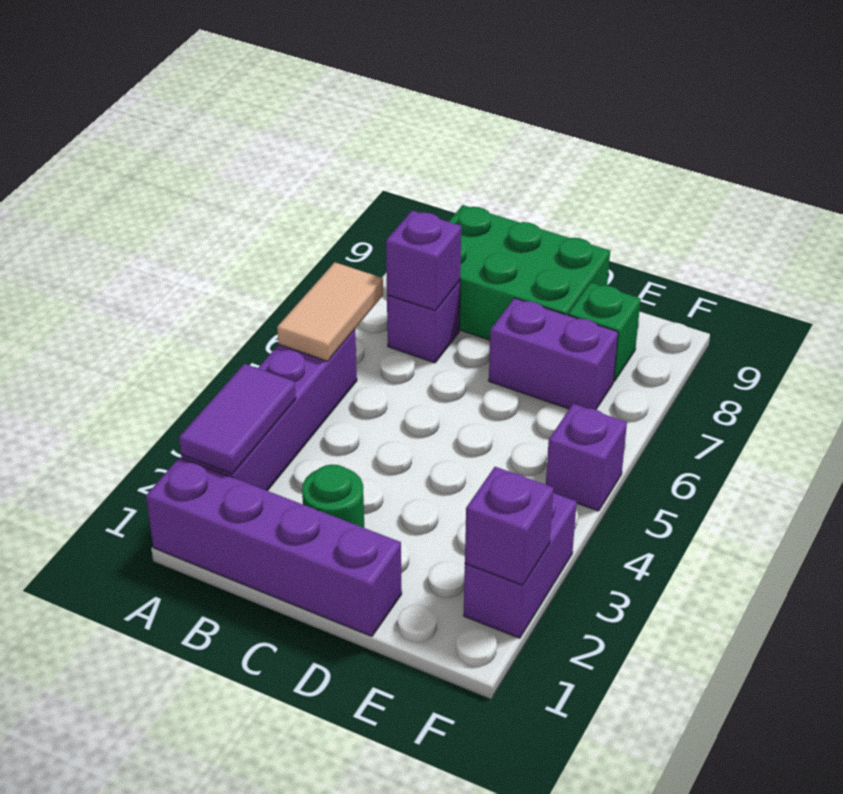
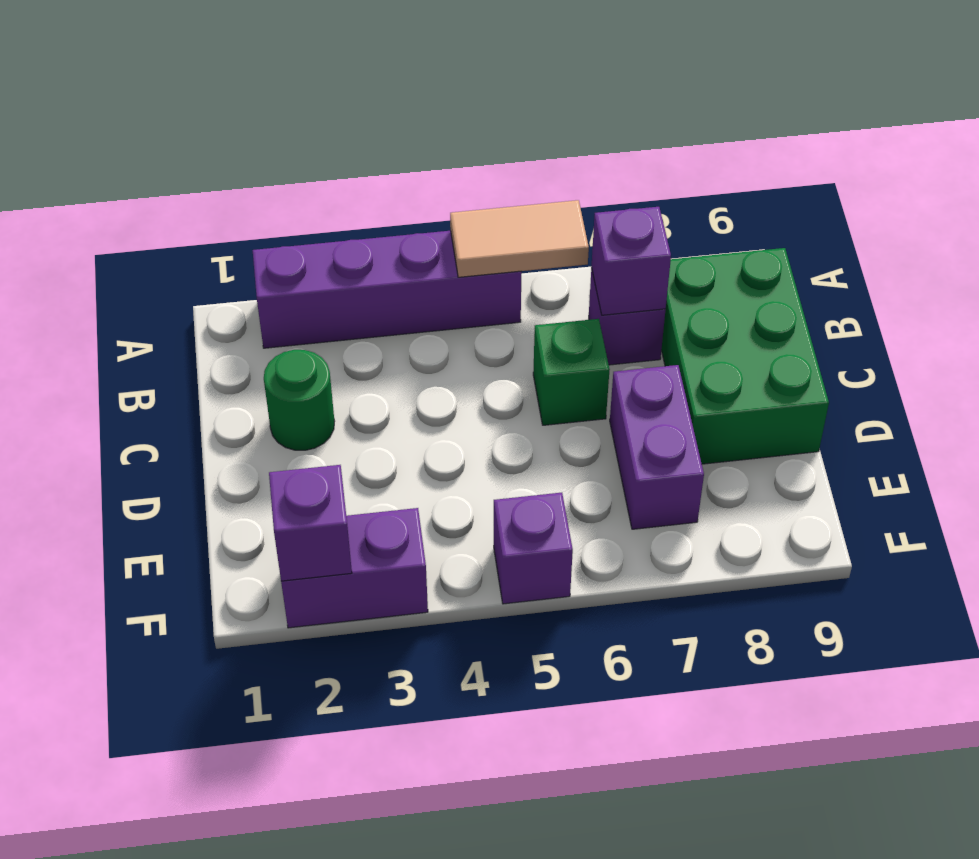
purple 1x4 brick [146,457,402,636] -> none
purple 1x2 tile [179,364,296,474] -> none
green 1x1 brick [568,283,641,382] -> green 1x1 brick moved to [533,319,610,425]

